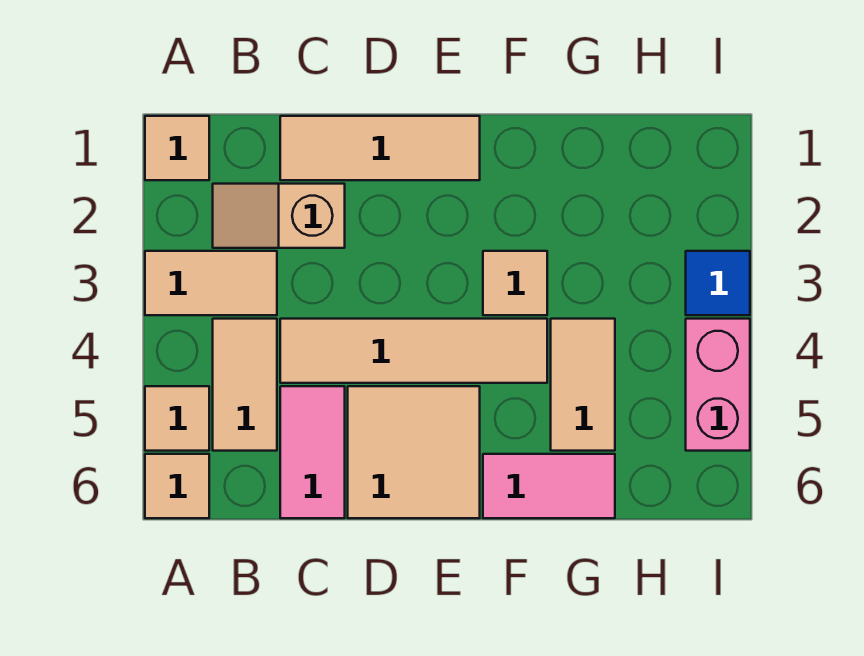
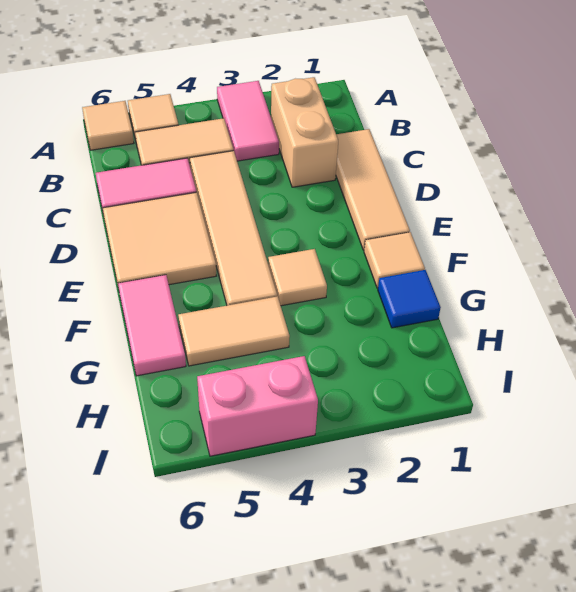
tan 1x1 tile [145,116,209,180] -> tan 1x1 tile moved to [364,232,425,288]
tan 1x2 tile [145,251,277,315] -> pink 1x2 tile [217,81,279,161]
tan 1x2 slope [213,184,345,248] -> tan 1x2 brick [271,77,338,187]
blue 1x1 tile [686,251,750,315] -> blue 1x1 tile moved to [378,270,441,328]

